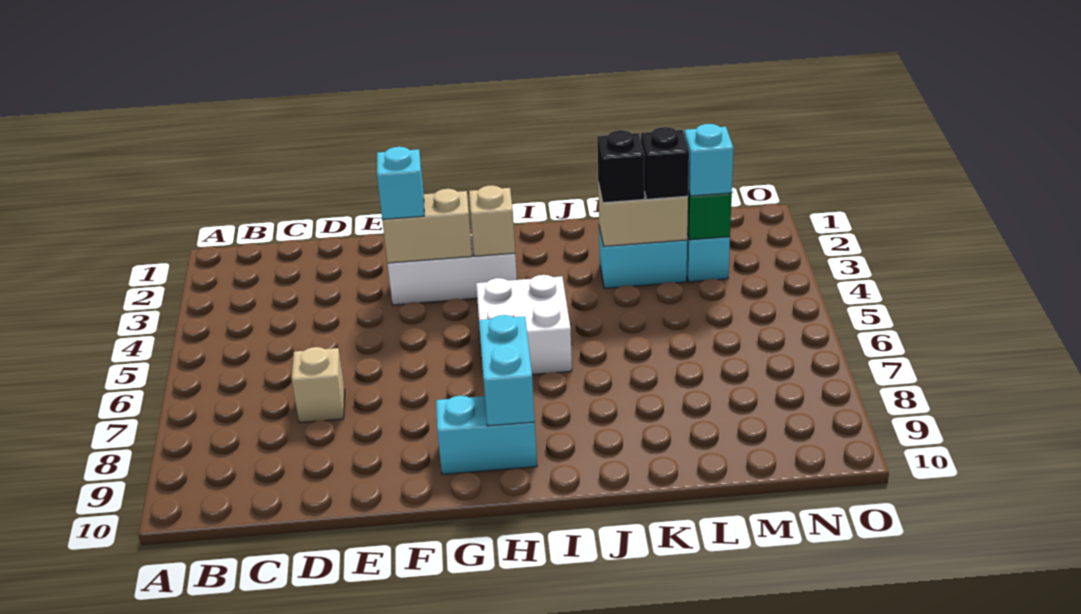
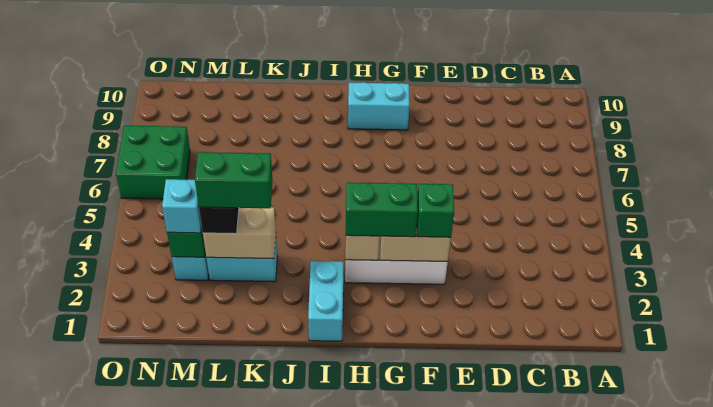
tan 1x1 brick [292,347,345,423] -> none
cyan 1x1 brick [377,147,424,219] -> green 1x1 brick [417,184,454,237]
none -> green 1x2 brick [346,182,418,237]
white 2x2 brick [476,275,572,374] -> none
cyan 1x2 brick [479,315,535,426] -> cyan 1x2 brick moved to [308,261,344,341]
black 1x1 brick [597,130,644,203] -> none
none -> green 1x2 brick [195,152,272,208]
none -> green 2x2 brick [116,126,190,199]

